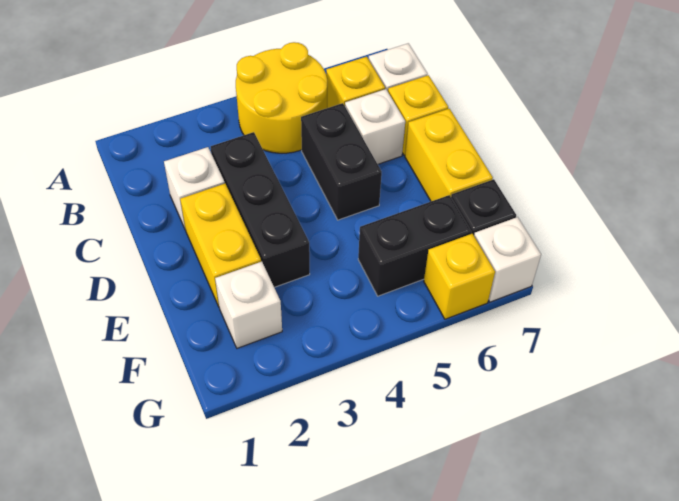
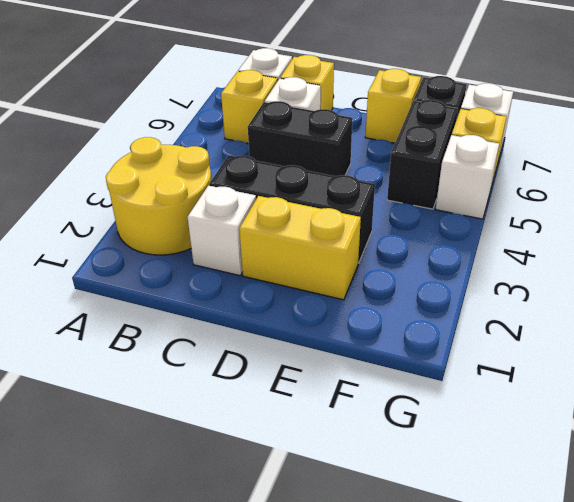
yellow 2x2 round brick [236,42,327,153] -> yellow 2x2 round brick moved to [106,137,211,255]
yellow 1x2 brick [405,109,493,201] -> yellow 1x1 brick [365,69,421,143]
white 1x1 brick [215,261,282,348] -> white 1x1 brick moved to [436,135,499,219]

